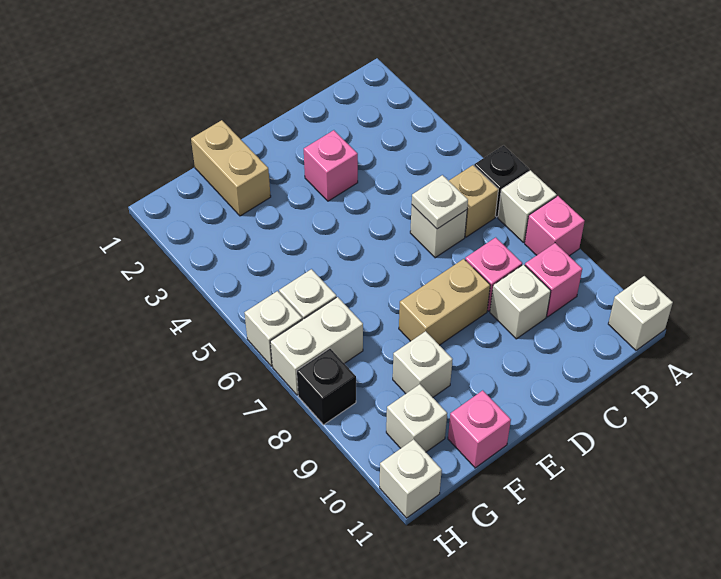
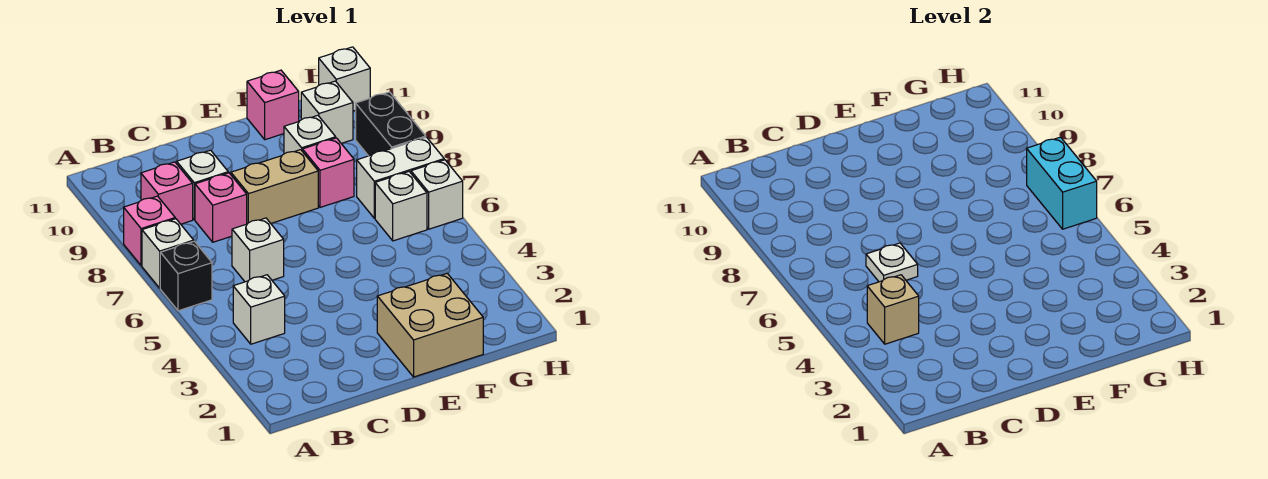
white 1x1 brick [608,276,673,350] -> white 1x1 brick moved to [233,275,285,344]
tan 1x1 brick [449,165,498,237] -> tan 1x1 brick moved to [867,275,919,344]
pink 1x1 brick [304,130,358,201] -> pink 1x1 brick moved to [302,138,354,207]
tan 1x2 brick [191,120,271,216] -> tan 2x2 brick [377,274,483,377]
none -> cyan 1x2 brick [1027,137,1097,229]
black 1x1 brick [297,348,356,425] -> black 1x2 brick [356,92,426,156]

